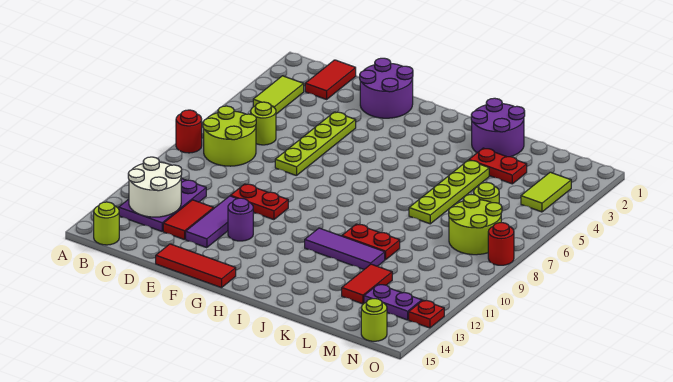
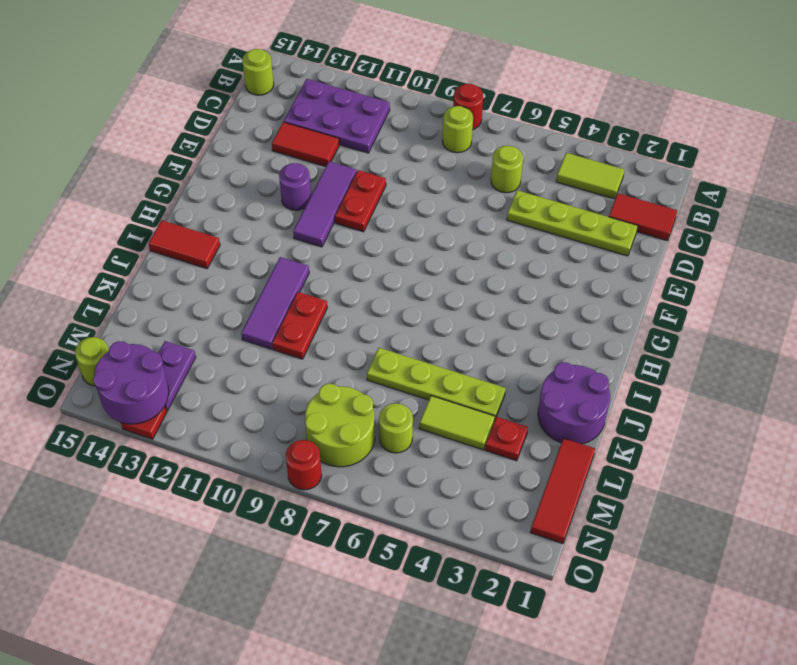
lime 2x2 round brick [203,106,256,166] -> lime 1x1 round brick [442,106,473,153]
white 2x2 round brick [128,157,182,217] -> none
purple 2x2 round brick [360,58,413,118] -> purple 2x2 round brick moved to [93,341,169,424]
lime 1x4 plate [275,112,356,176] -> lime 1x4 plate moved to [507,190,638,256]
purple 1x3 tile [186,196,237,248] -> purple 1x3 tile turned to [293,162,357,247]
red 1x3 tile [156,244,236,288] -> red 1x3 tile moved to [530,438,595,544]
red 1x2 plate [469,148,527,184] -> red 1x1 plate [485,417,528,461]
red 1x2 tile [342,264,392,304] -> red 1x2 tile moved to [148,220,220,269]
lime 1x2 tile [521,172,571,212] -> lime 1x2 tile moved to [419,396,495,450]

